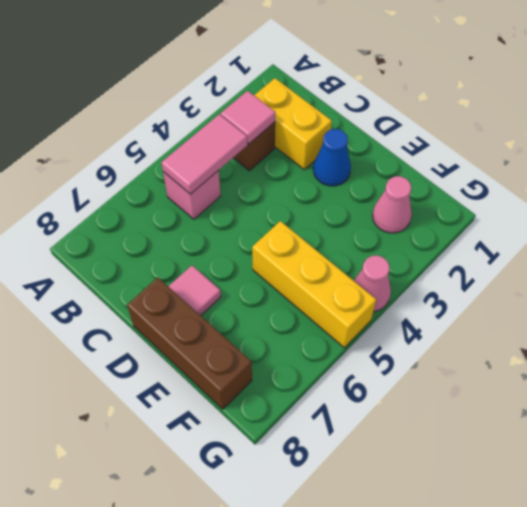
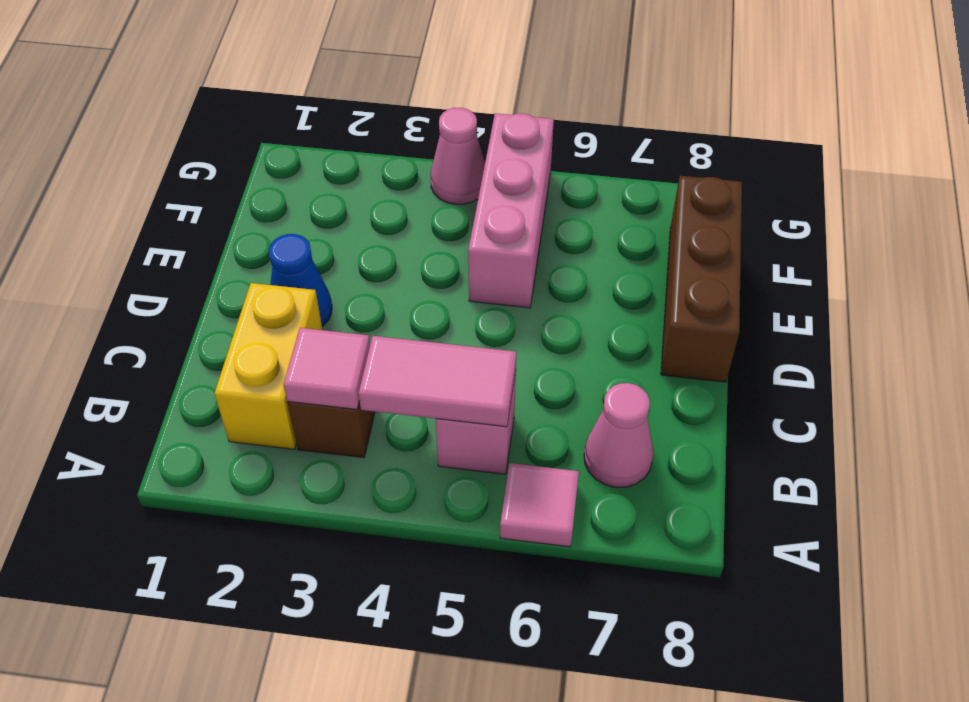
pink 1x1 tile [168,266,221,316] -> pink 1x1 tile moved to [500,463,579,547]
yellow 1x3 brick [252,221,376,348] -> pink 1x3 brick [468,113,554,308]
pink 1x1 cone [373,176,412,233] -> pink 1x1 cone moved to [584,383,653,487]

